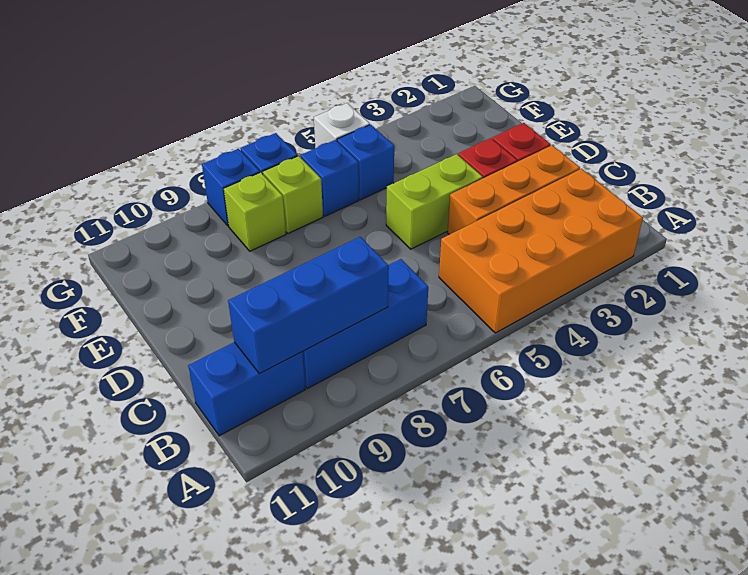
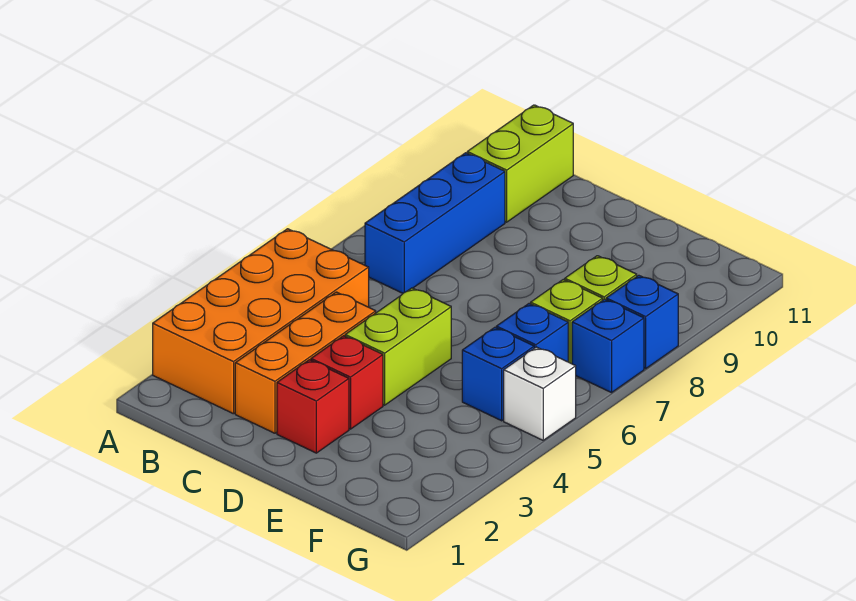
blue 1x3 brick [228,237,389,374] -> none
blue 1x2 brick [188,342,305,436] -> lime 1x2 brick [467,105,573,222]

